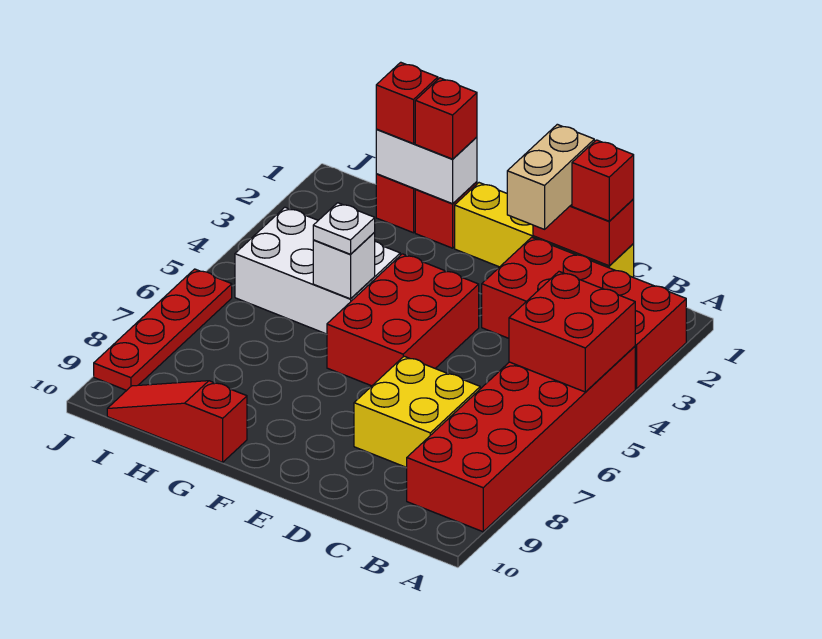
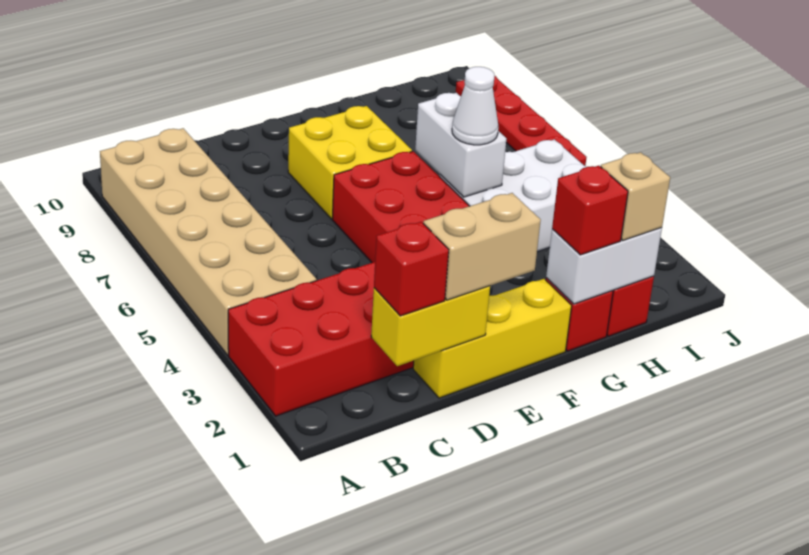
red 2x6 brick [407,346,635,532] -> tan 2x6 brick [100,128,317,355]
red 2x2 brick [509,272,635,392] -> none
yellow 1x4 brick [455,183,634,277] -> yellow 1x3 brick [413,279,571,398]
red 1x2 brick [533,199,634,266] -> yellow 1x2 brick [371,286,490,366]
yellow 2x2 brick [354,356,480,468] -> yellow 2x2 brick moved to [288,106,412,219]
tan 1x2 brick [507,124,594,229] -> tan 1x2 brick turned to [423,193,541,300]
white 1x1 brick [313,232,375,299] -> white 1x2 brick [415,93,507,197]
white 1x1 plate [313,203,375,254] -> white 1x1 cone [452,67,498,145]
red 1x3 slope [107,381,247,462] -> none
red 1x1 brick [376,62,438,144] -> tan 1x1 brick [601,152,670,240]

